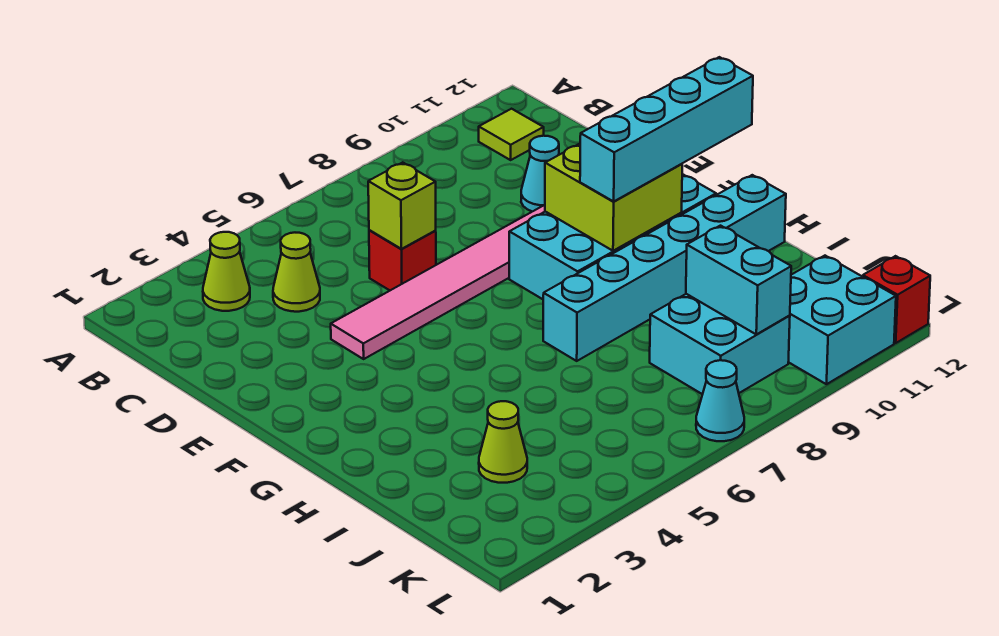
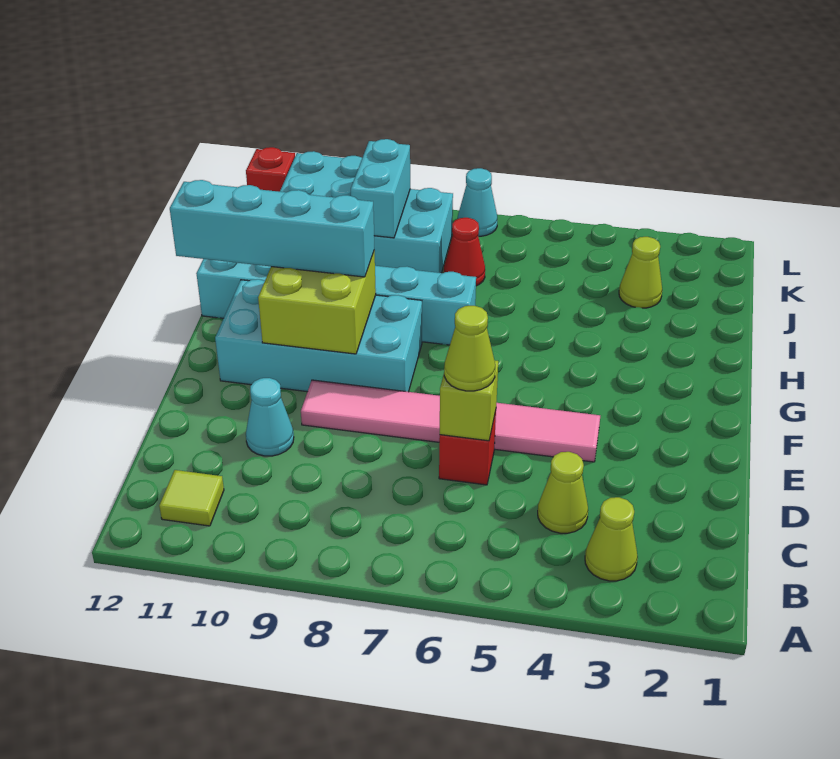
none -> lime 1x1 cone [444,306,495,391]
none -> red 1x1 cone [444,218,485,286]

